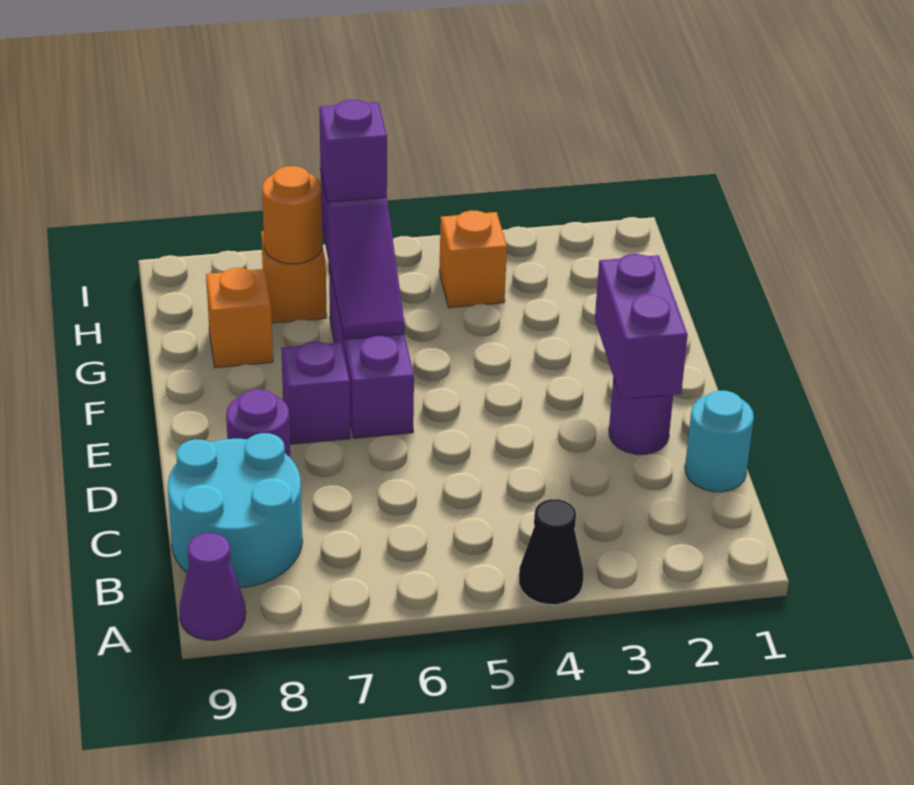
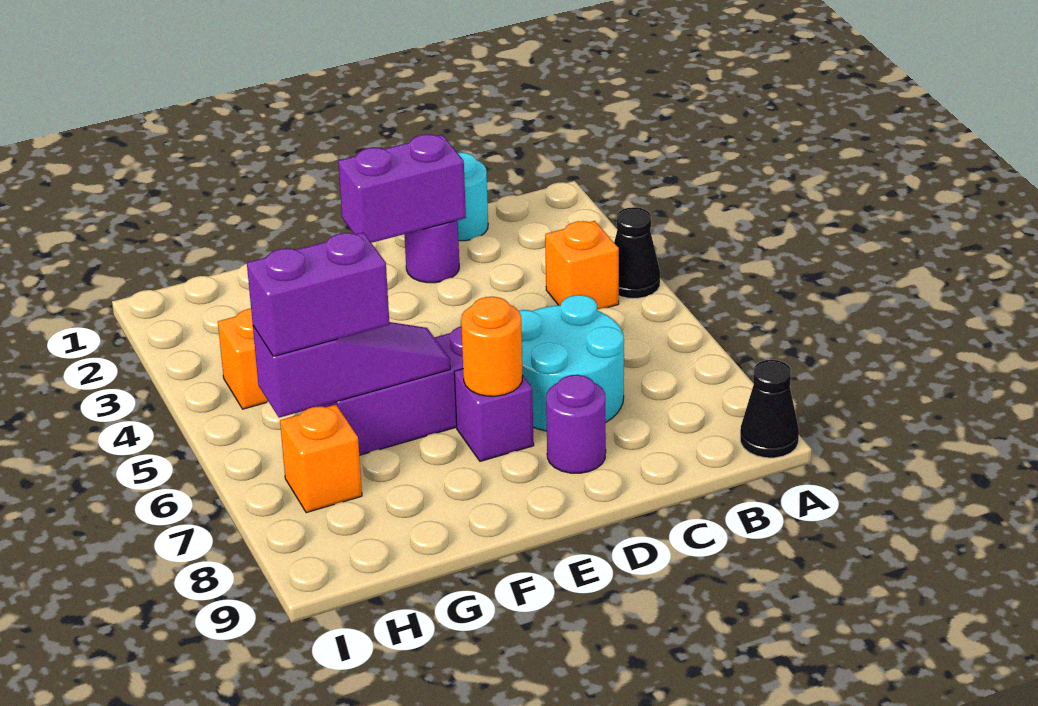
purple 1x1 cone [179,533,246,640] -> black 1x1 cone [740,360,799,458]
cyan 2x2 round brick [168,433,302,587] -> cyan 2x2 round brick moved to [519,295,624,431]
orange 1x1 brick [206,268,273,368] -> orange 1x1 brick moved to [545,221,619,309]
purple 1x1 brick [319,99,387,202] -> purple 1x2 brick [247,232,390,356]
orange 1x1 round brick [262,166,322,264] -> orange 1x1 round brick moved to [461,297,523,396]

